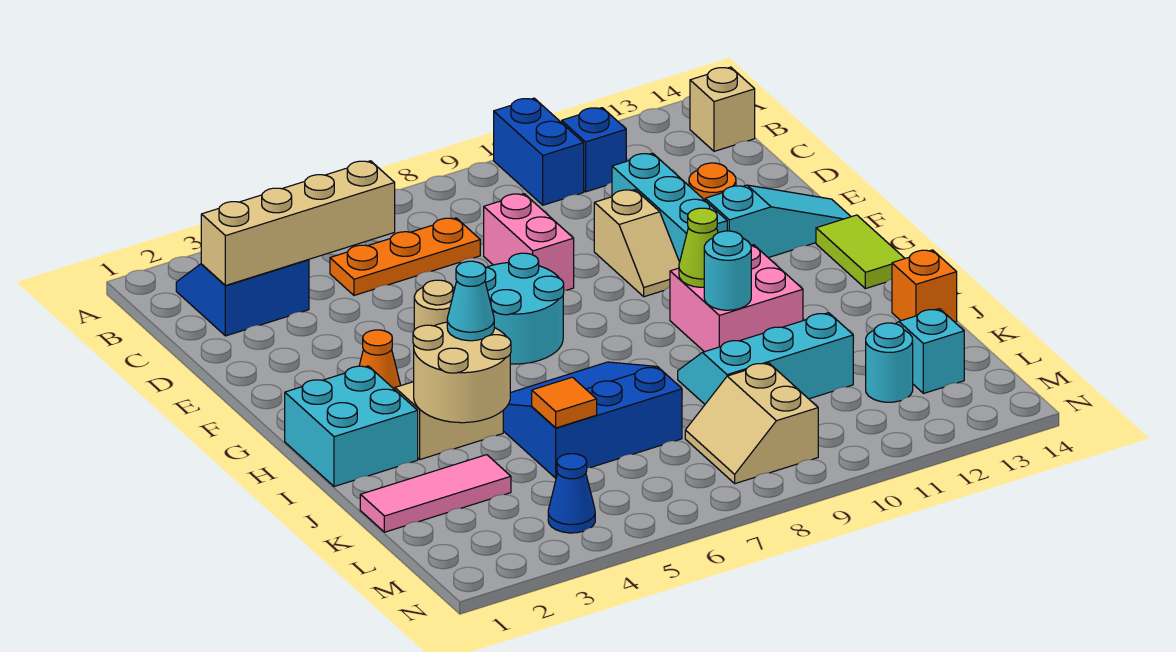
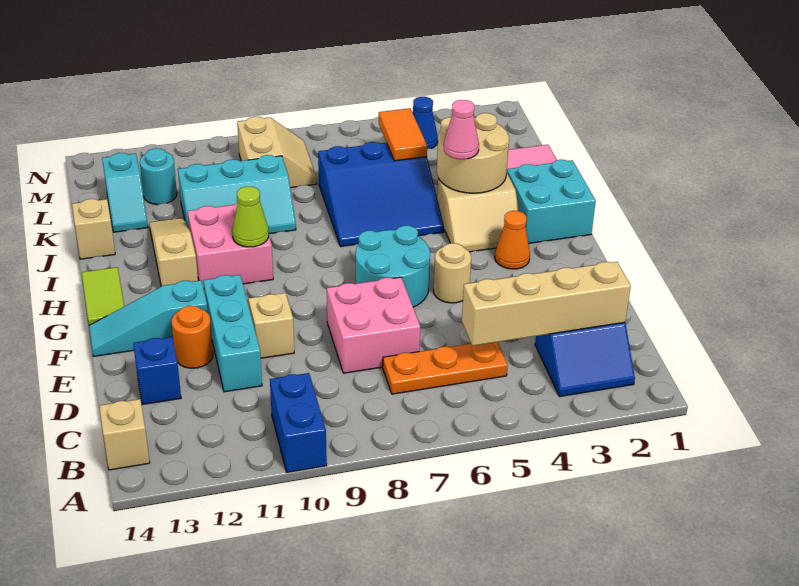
blue 1x1 brick [562,108,626,192] -> blue 1x1 brick moved to [133,337,181,405]
pink 1x2 brick [484,194,574,290] -> pink 2x2 brick [327,277,420,373]
none -> tan 1x3 slope [149,218,198,286]
cyan 1x1 cone [447,261,494,341] -> pink 1x1 cone [444,100,479,159]
cyan 1x1 round brick [704,231,751,310] -> none
orange 1x1 brick [892,250,957,322] -> tan 1x1 brick [72,199,115,259]
orange 1x1 tile [532,377,597,428] -> orange 1x2 tile [379,108,427,161]

